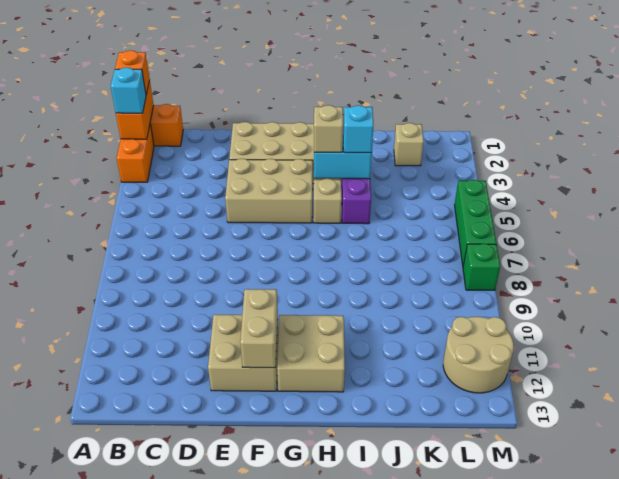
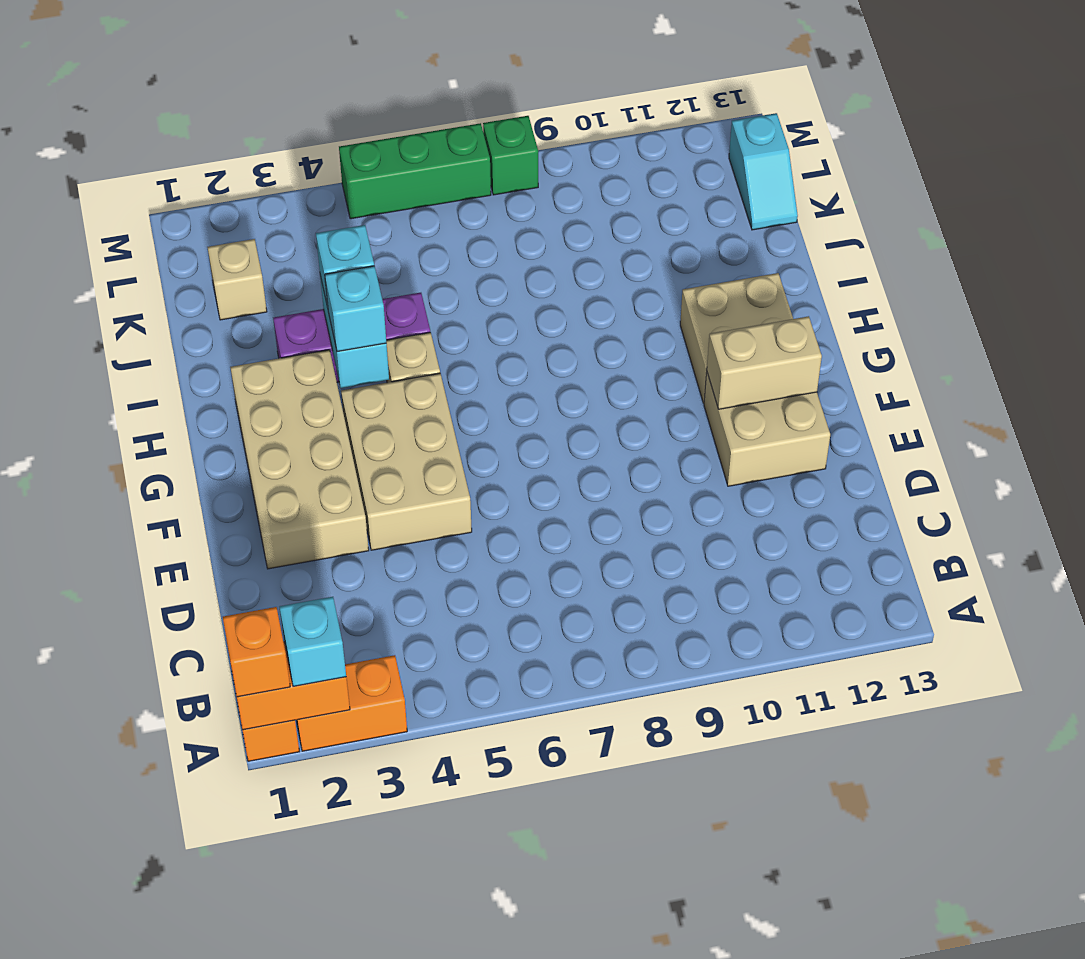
tan 1x1 brick [314,105,343,152] -> cyan 1x1 brick [325,266,386,352]
none -> cyan 1x2 slope [729,113,798,230]
tan 2x2 round brick [443,317,514,393] -> none

